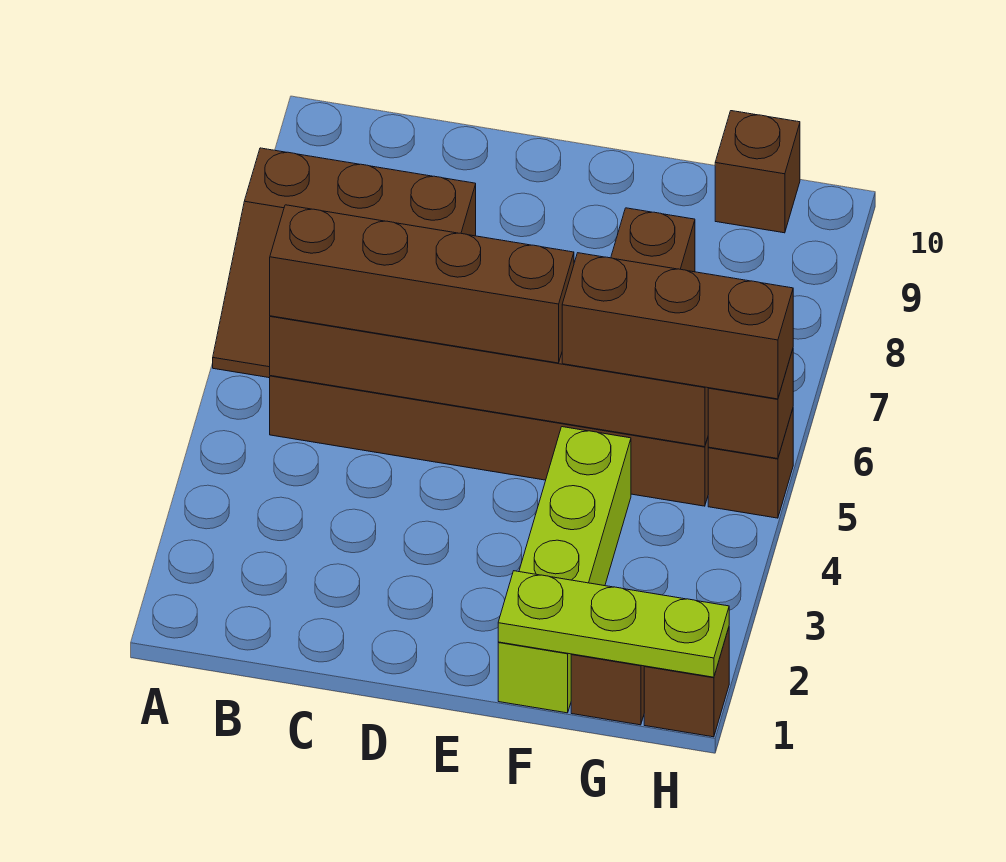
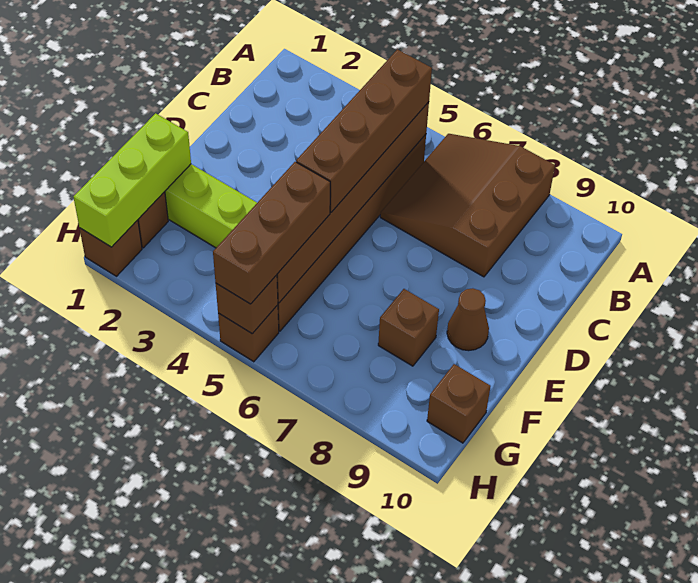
none -> brown 1x1 cone [447,288,489,351]
lime 1x3 plate [498,571,729,677] -> lime 1x3 brick [74,113,191,247]

